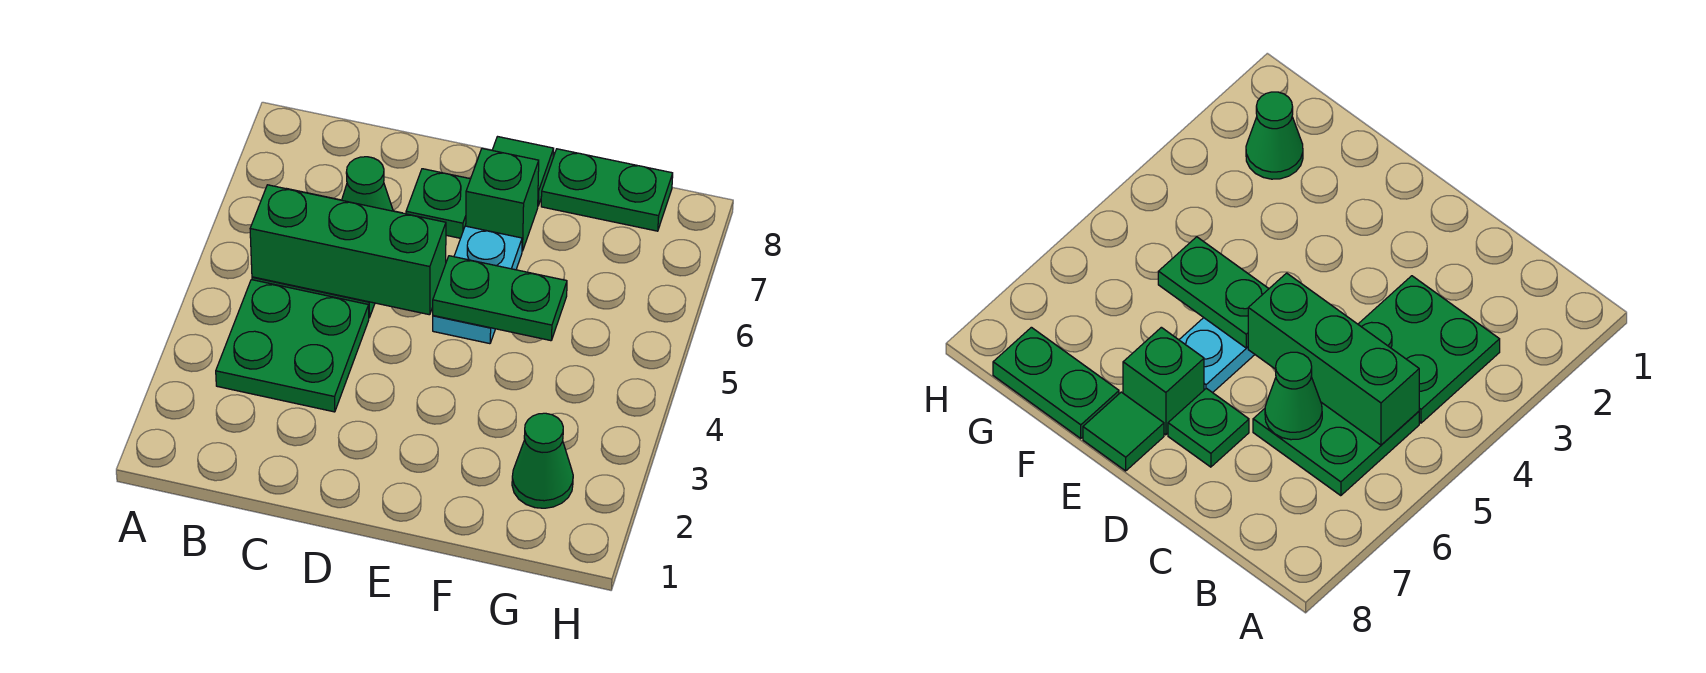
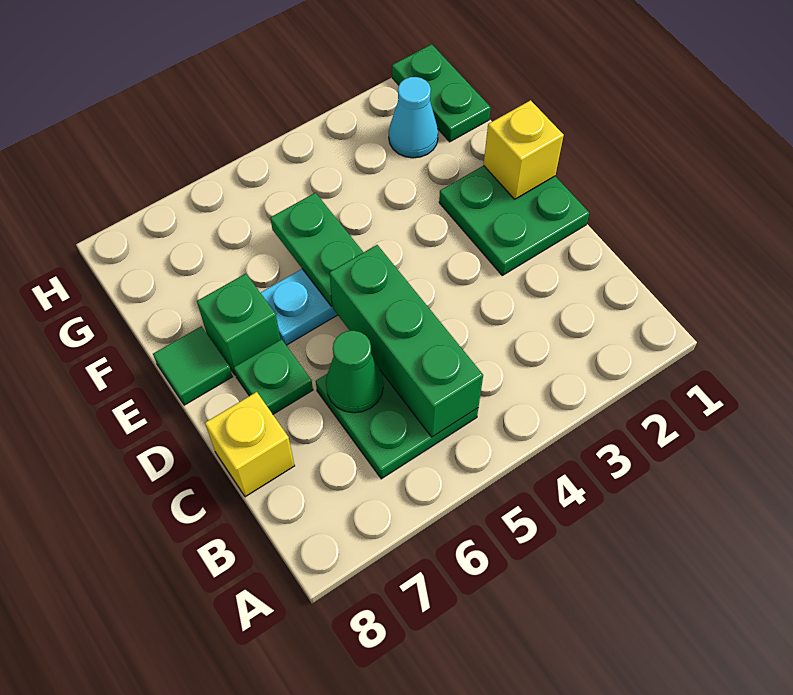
green 2x2 plate [216,280,369,412] -> green 2x2 plate moved to [439,166,589,275]
none -> yellow 1x1 brick [205,392,295,497]
none -> yellow 1x1 brick [484,100,564,199]
green 1x2 plate [541,149,673,231] -> green 1x2 plate moved to [392,44,491,142]
green 1x1 cone [512,413,573,508] -> cyan 1x1 cone [389,77,438,158]

